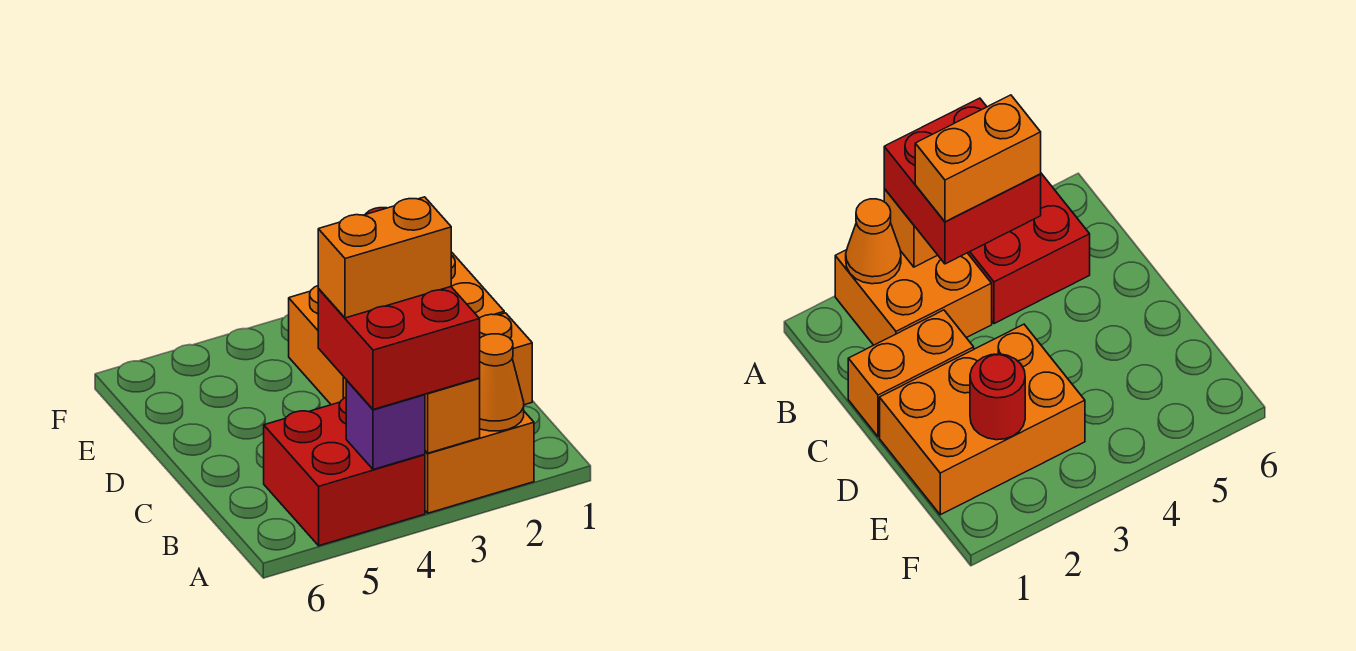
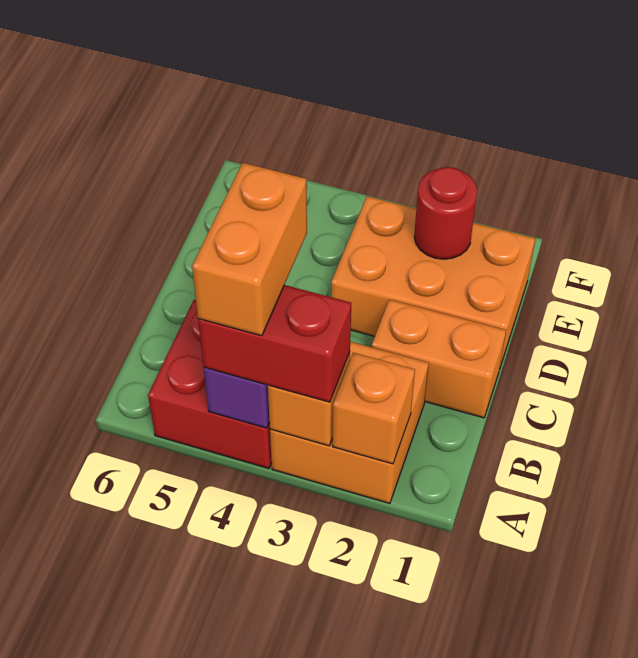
orange 1x1 cone [479,334,524,431] -> orange 1x1 brick [333,353,415,464]
red 2x2 brick [318,287,480,410] -> red 1x2 brick [198,285,351,402]
orange 1x2 brick [318,197,451,318] -> orange 1x2 brick turned to [192,163,307,336]

